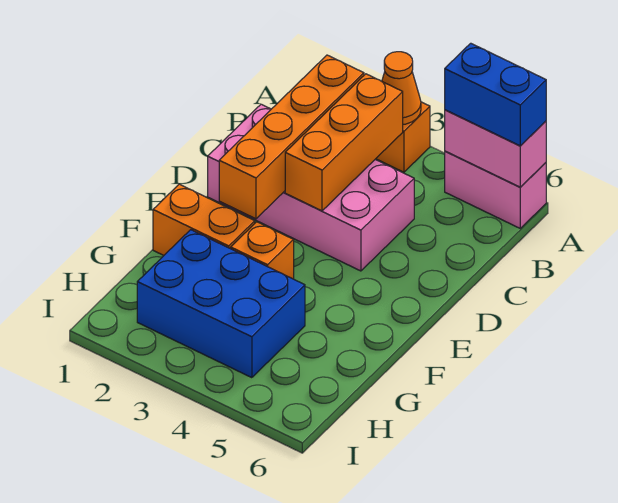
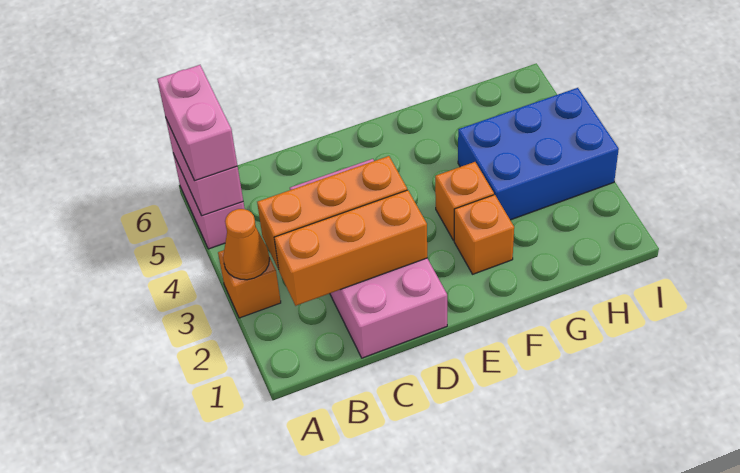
blue 1x2 brick [445,43,546,146] -> pink 1x2 brick [157,65,238,180]
orange 1x4 brick [219,55,364,219] -> orange 1x3 brick [274,190,427,306]
orange 1x2 brick [153,184,255,255] -> orange 1x1 brick [454,195,514,274]
blue 2x3 brick [137,230,305,378] -> blue 2x3 brick turned to [458,88,619,220]

